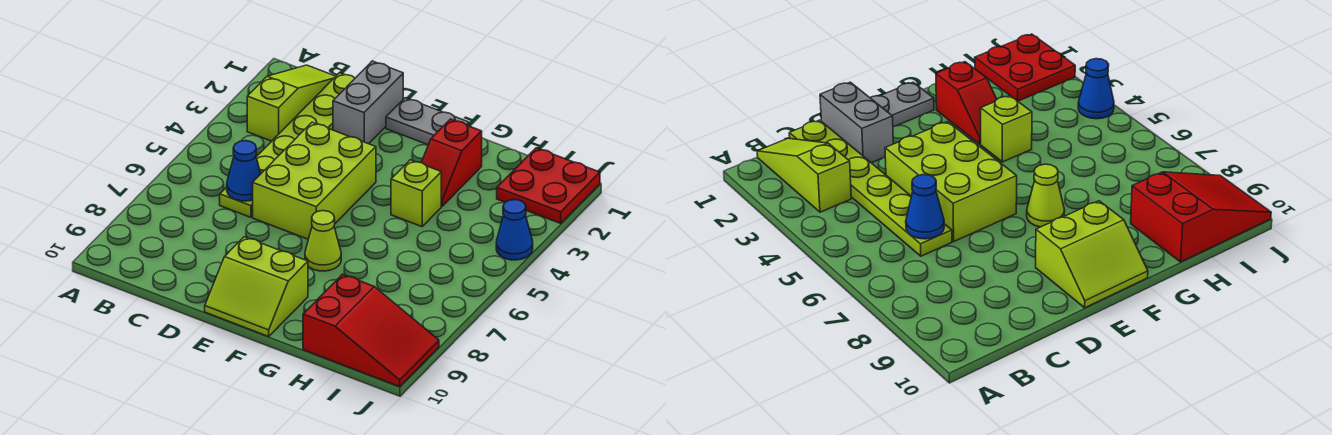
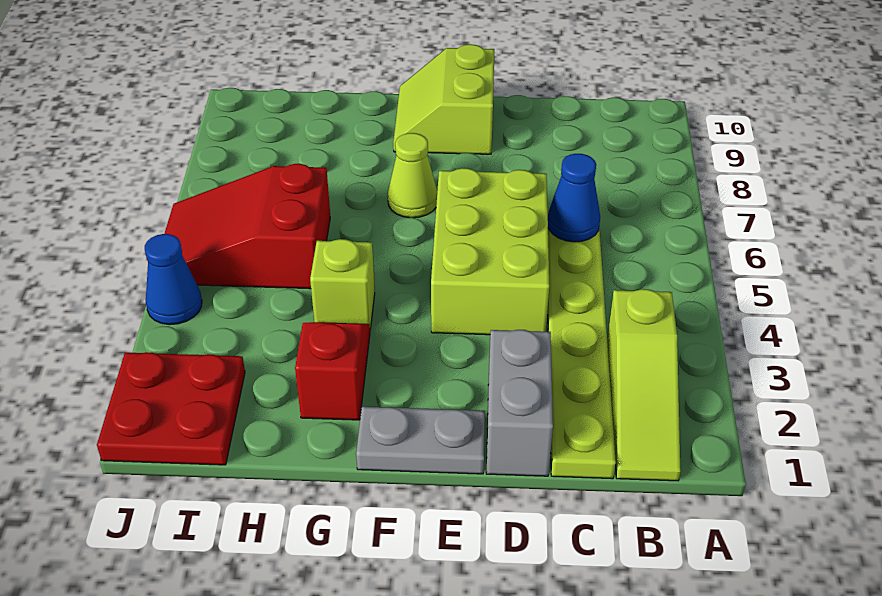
lime 2x2 slope [205,237,308,336] -> lime 2x2 slope turned to [393,44,494,154]
red 2x3 slope [303,274,439,387] -> red 2x3 slope moved to [164,164,330,289]

